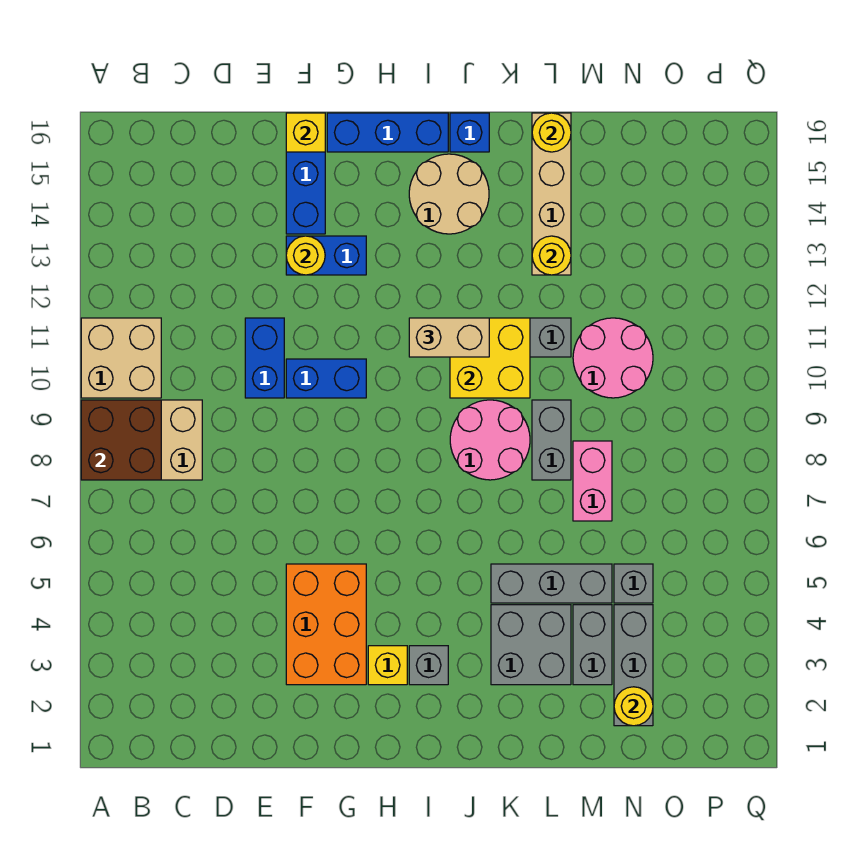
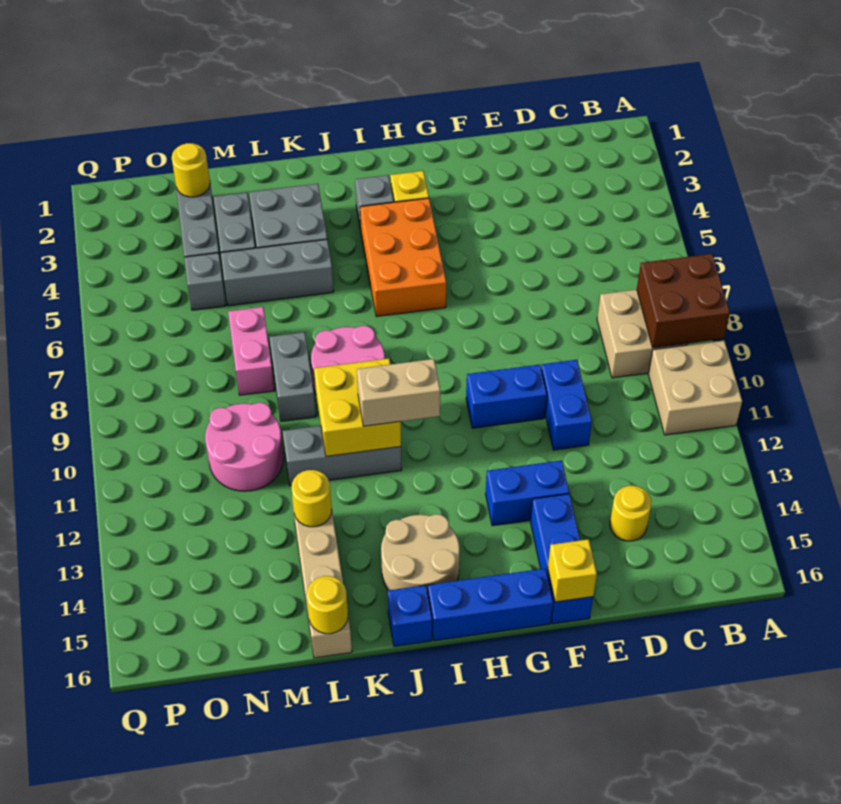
orange 2x3 brick [286,564,366,685] -> orange 2x3 brick moved to [360,198,446,317]
yellow 1x1 round brick [286,236,325,275] -> yellow 1x1 round brick moved to [610,486,651,541]

